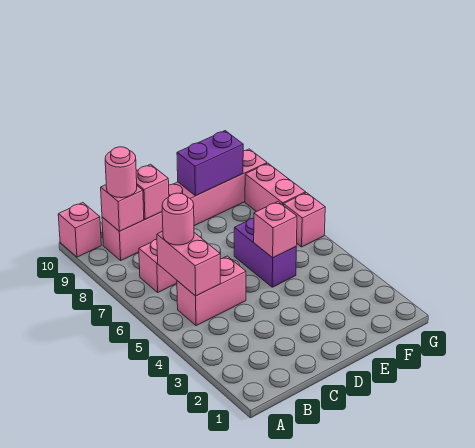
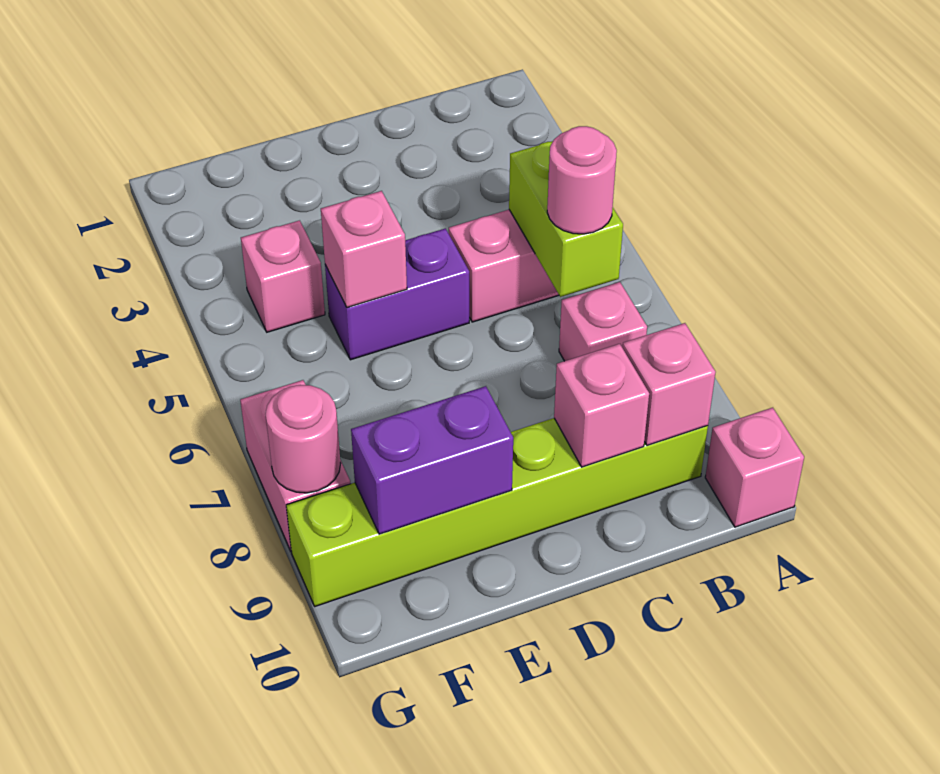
pink 1x2 brick [157,231,220,296] -> lime 1x2 brick [509,141,623,297]
pink 1x6 brick [102,149,267,260] -> lime 1x6 brick [286,418,708,606]
pink 1x1 round brick [105,147,137,198] -> pink 1x1 round brick moved to [266,385,341,493]
purple 1x2 brick [234,218,296,287] -> purple 1x2 brick turned to [325,228,469,360]
pink 1x1 brick [284,193,325,247] -> pink 1x1 brick moved to [241,220,325,332]

